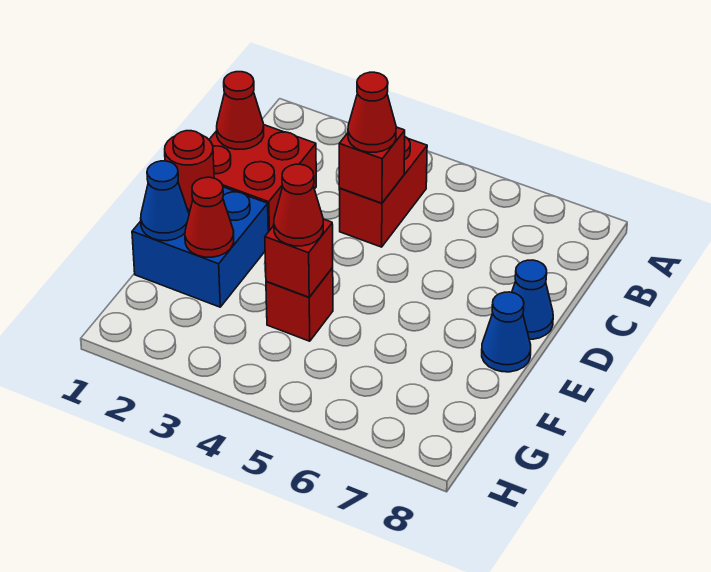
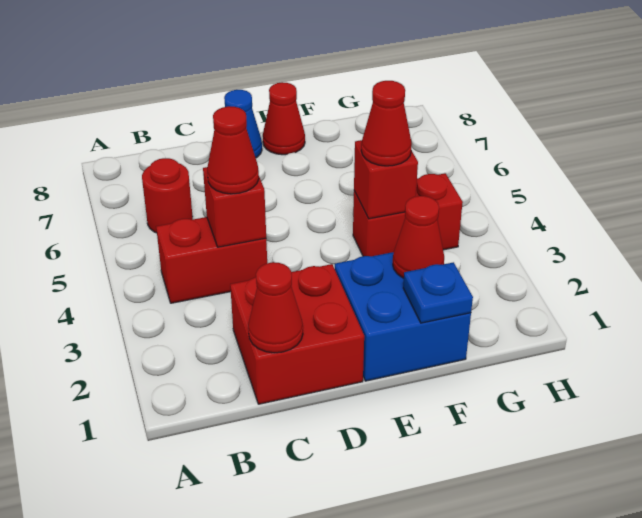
red 1x1 round brick [165,131,214,210] -> red 1x1 round brick moved to [142,158,193,233]
blue 1x1 cone [482,292,531,372] -> red 1x1 cone [263,82,305,155]
blue 1x1 cone [141,161,189,241] -> blue 1x1 plate [403,262,473,323]
red 1x1 brick [266,267,333,341] -> red 1x2 brick [353,173,463,256]

